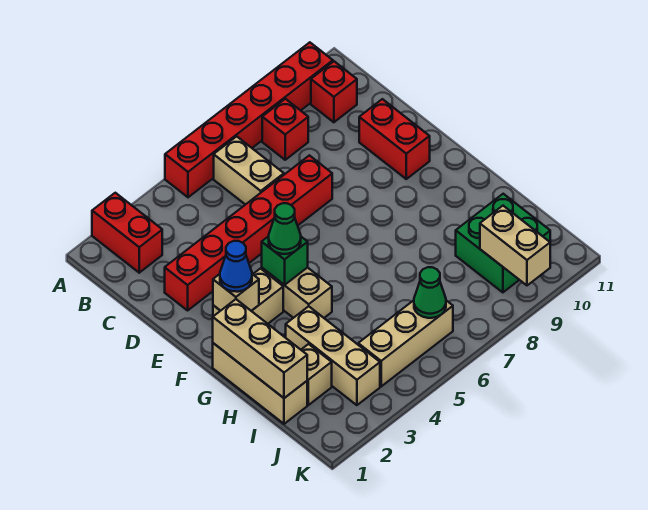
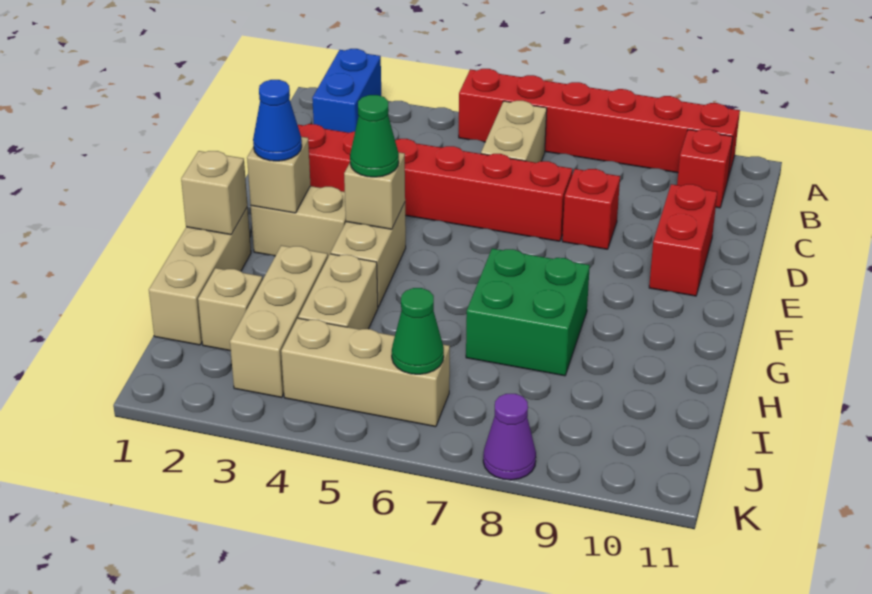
red 1x2 brick [92,193,162,273] -> blue 1x2 brick [312,49,381,133]
red 1x1 brick [262,99,308,160] -> red 1x1 brick moved to [562,169,620,249]
green 1x1 brick [262,236,308,285] -> tan 1x1 brick [344,152,405,229]
tan 1x3 brick [213,299,307,398] -> tan 1x1 brick [181,151,248,235]
green 2x2 brick [456,194,550,292] -> green 2x2 brick moved to [466,248,590,376]
tan 1x2 brick [480,206,550,285] -> tan 1x2 brick moved to [298,254,378,329]
none -> purple 1x1 cone [483,394,536,480]

